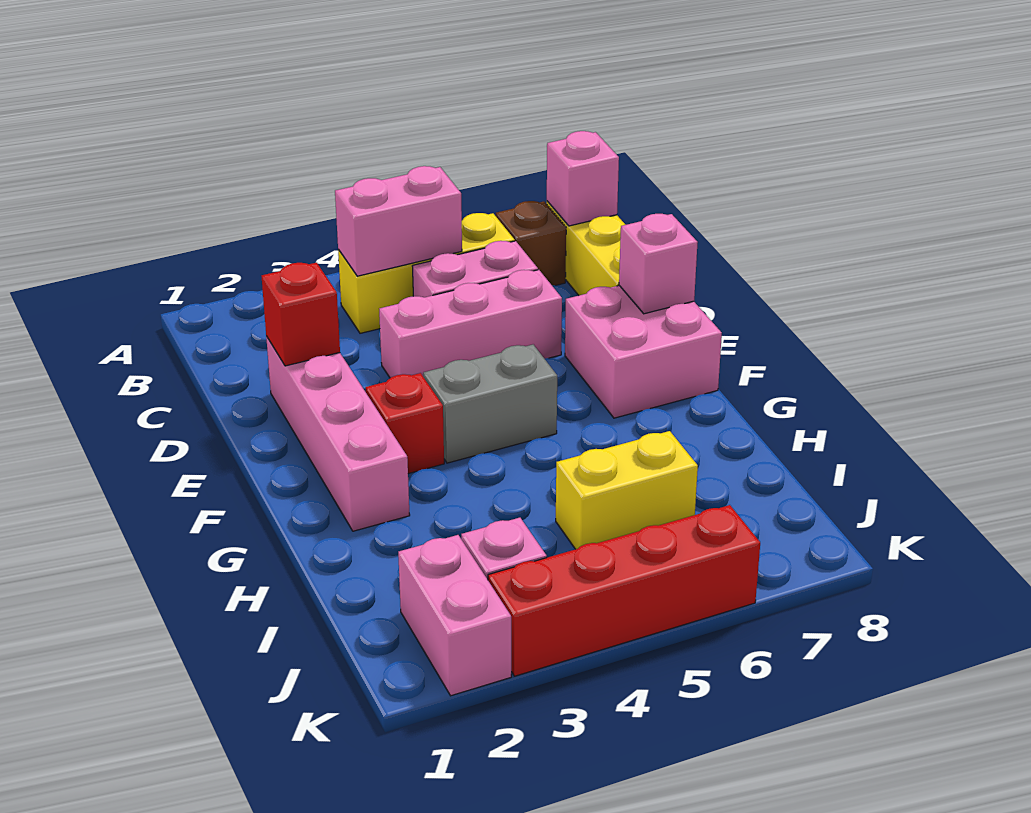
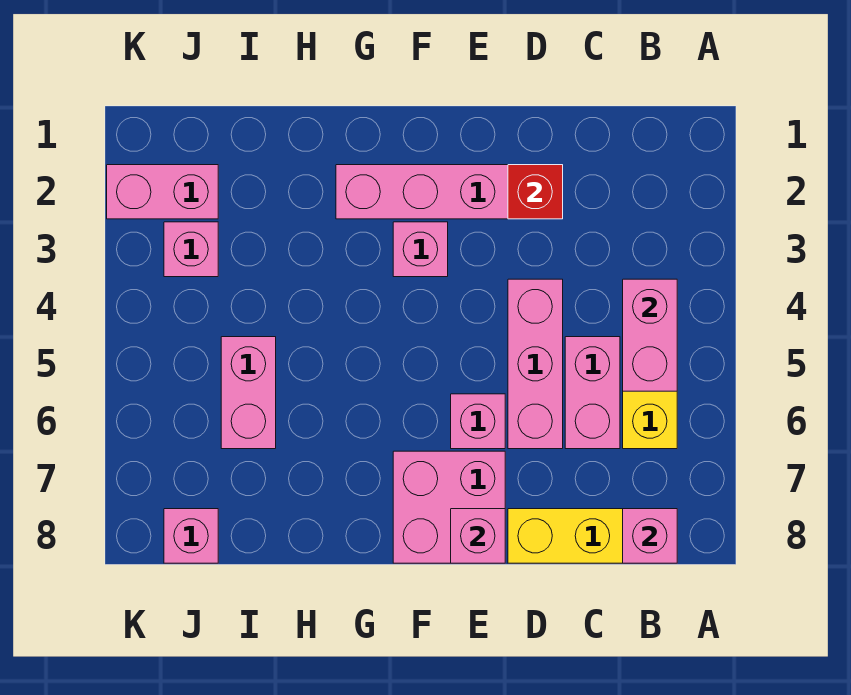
brown 1x1 brick [496,201,566,285] -> none
none -> pink 1x1 brick [451,394,505,449]
red 1x1 brick [366,373,444,474] -> pink 1x1 brick [393,222,448,277]
grey 1x2 brick [423,345,557,463] -> none
yellow 1x2 brick [556,431,698,549] -> pink 1x2 brick [221,337,276,449]
none -> pink 1x1 brick [164,509,218,563]
red 1x4 brick [488,505,760,676] -> none

